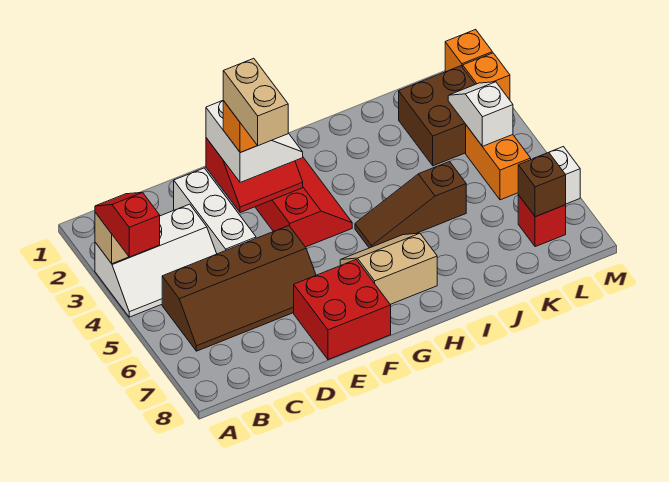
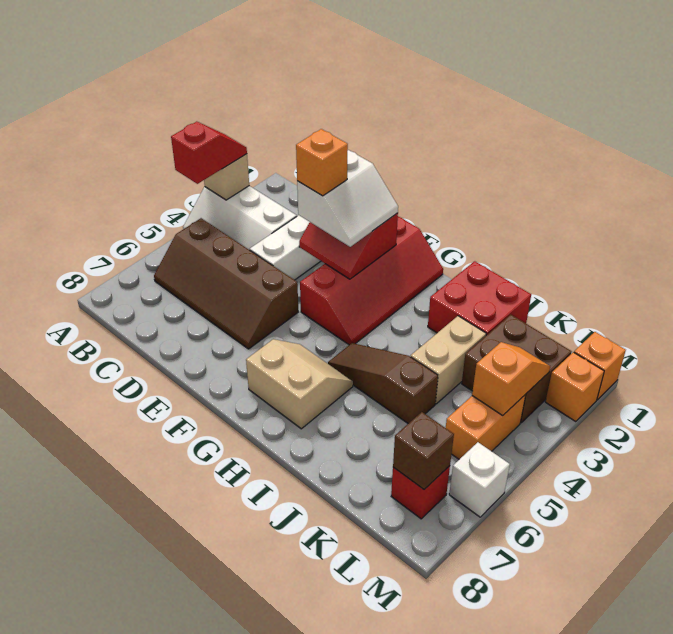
tan 1x2 brick [223,58,288,146] -> tan 1x2 brick moved to [411,316,486,404]
red 2x2 brick [294,260,391,360] -> red 2x2 brick moved to [428,261,531,335]
white 1x2 slope [448,82,513,146] -> orange 1x2 slope [472,342,550,415]

